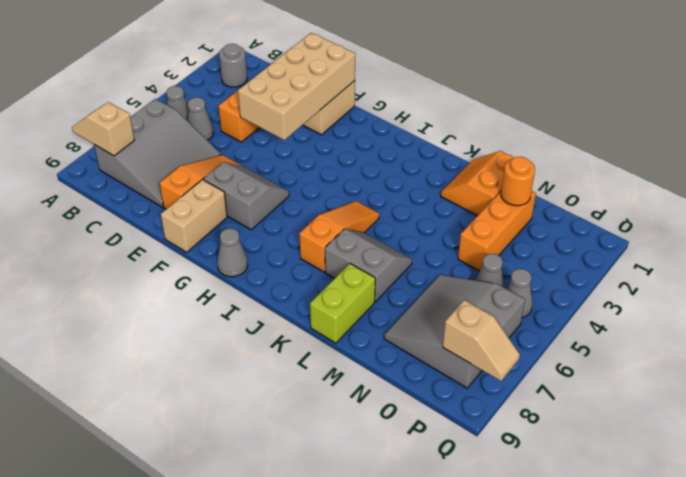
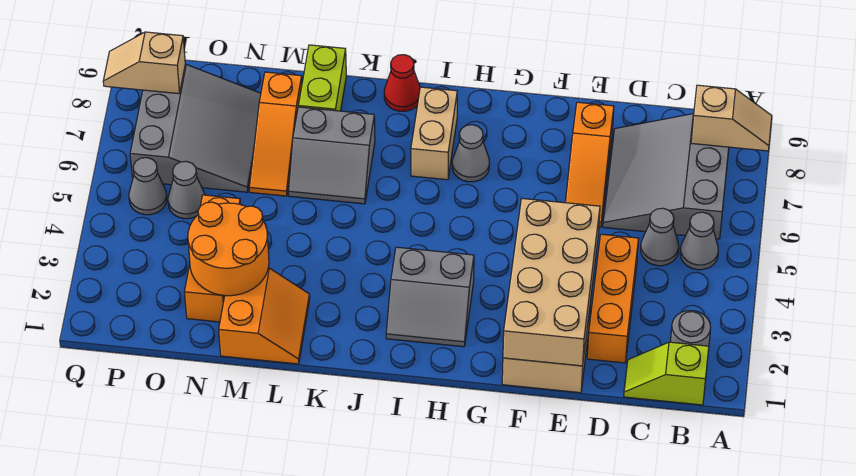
none -> lime 1x2 slope [624,342,709,405]
grey 2x2 slope [203,162,289,230] -> grey 2x2 slope moved to [386,247,474,347]
tan 1x2 brick [161,179,227,252] -> tan 1x2 brick moved to [411,87,457,180]
grey 1x1 cone [217,228,248,277] -> grey 1x1 cone moved to [452,125,489,182]
orange 1x3 slope [299,201,379,272] -> orange 1x3 slope moved to [249,72,302,196]
none -> red 1x1 cone [384,55,420,111]
orange 1x1 round brick [501,157,535,206] -> orange 2x2 round brick [188,202,269,296]

